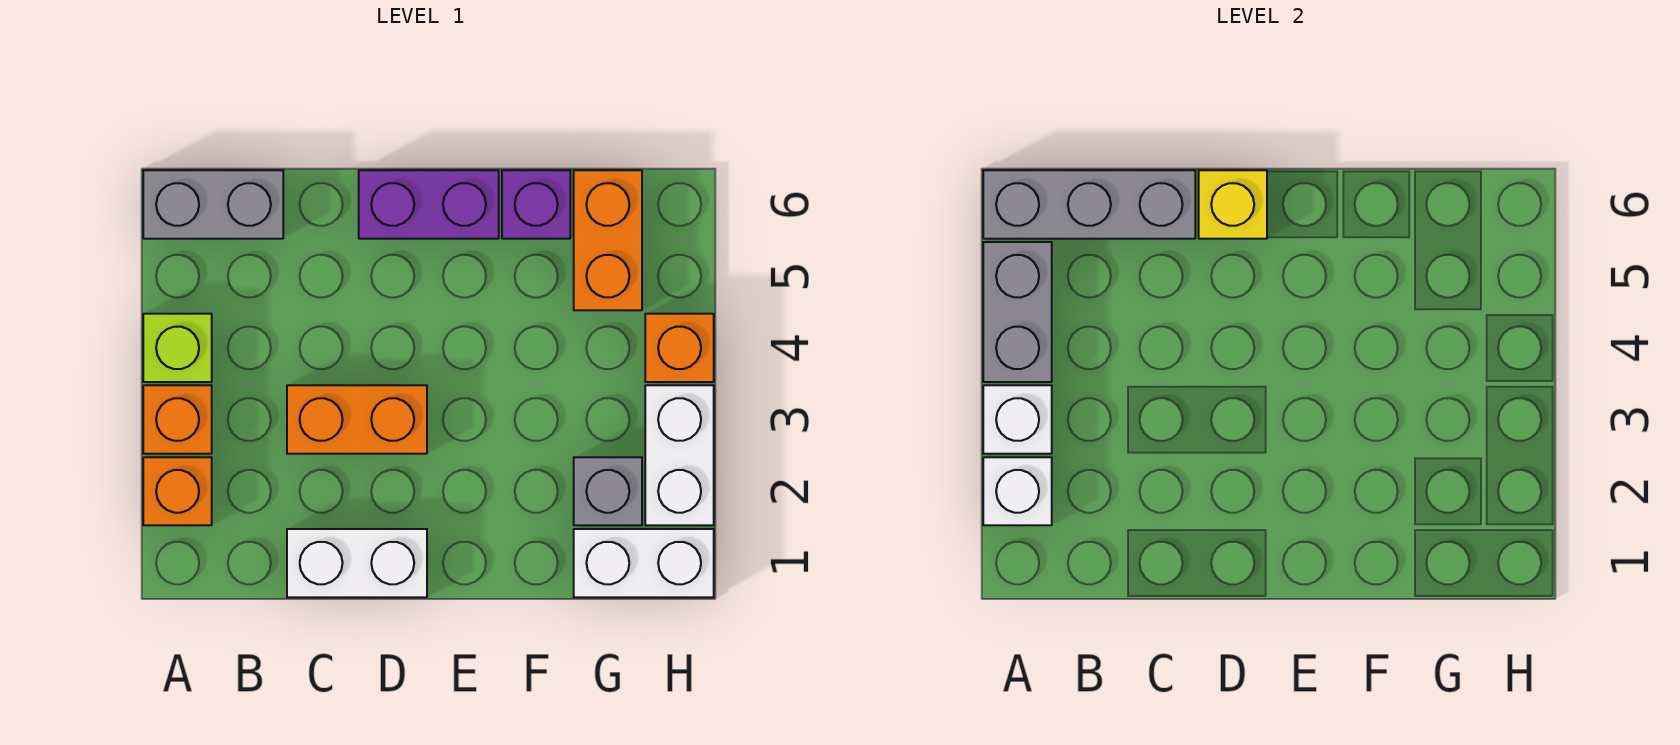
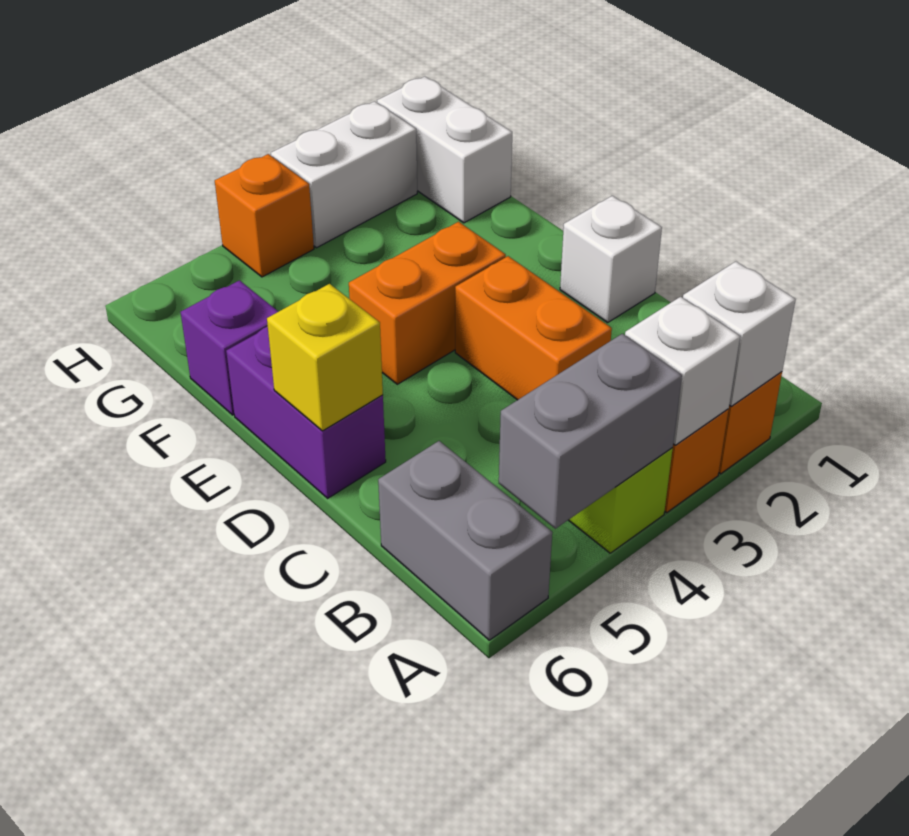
grey 1x3 brick [983,170,1195,239] -> none
white 1x2 brick [287,529,427,597] -> white 1x1 brick [560,196,662,322]
grey 1x1 brick [574,457,642,525] -> none
orange 1x2 brick [574,170,642,310] -> orange 1x2 brick moved to [349,222,506,384]

